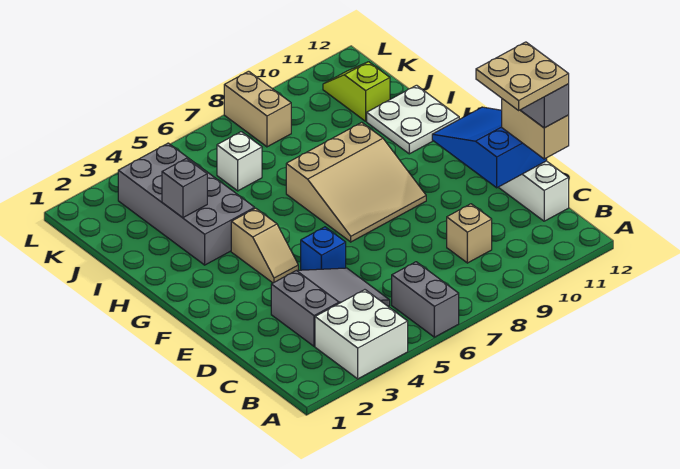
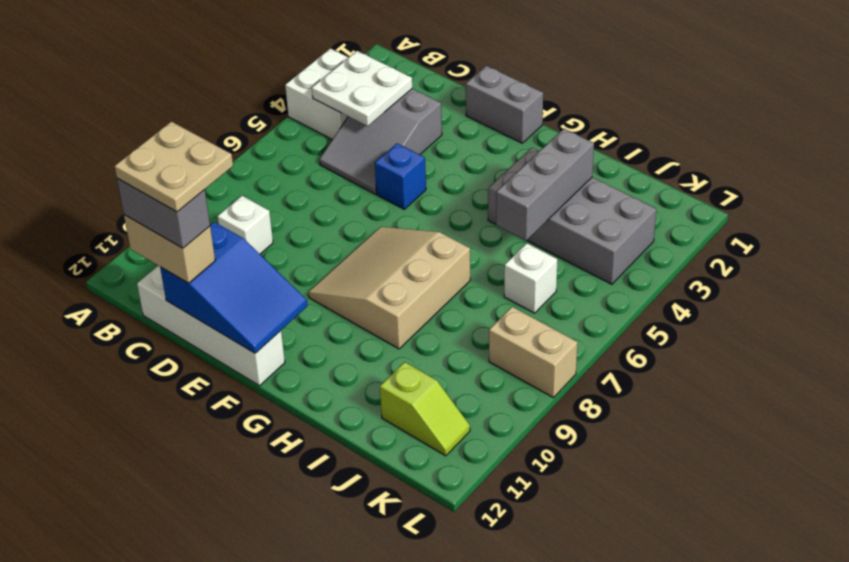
grey 1x2 brick [392,262,459,337] -> grey 1x2 brick moved to [466,66,543,143]
tan 1x1 brick [447,204,492,263] -> white 1x1 brick [218,196,273,254]
tan 1x2 slope [231,208,298,283] -> none
white 2x2 plate [367,85,459,154] -> white 2x2 plate moved to [312,51,412,126]
grey 1x1 brick [162,158,207,218] -> grey 1x3 brick [496,129,594,241]

